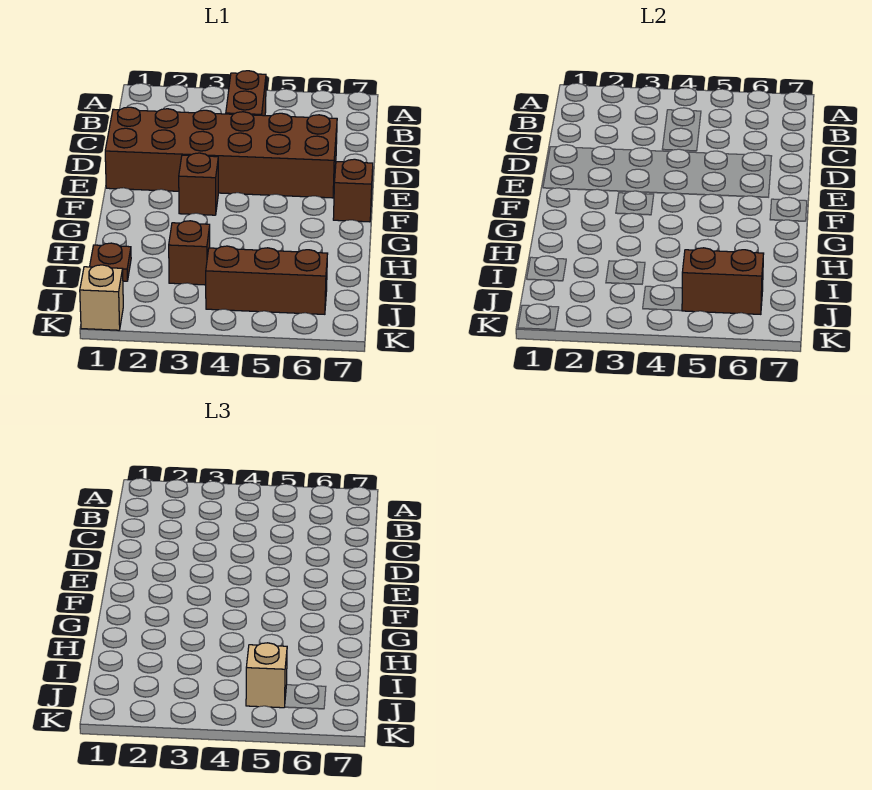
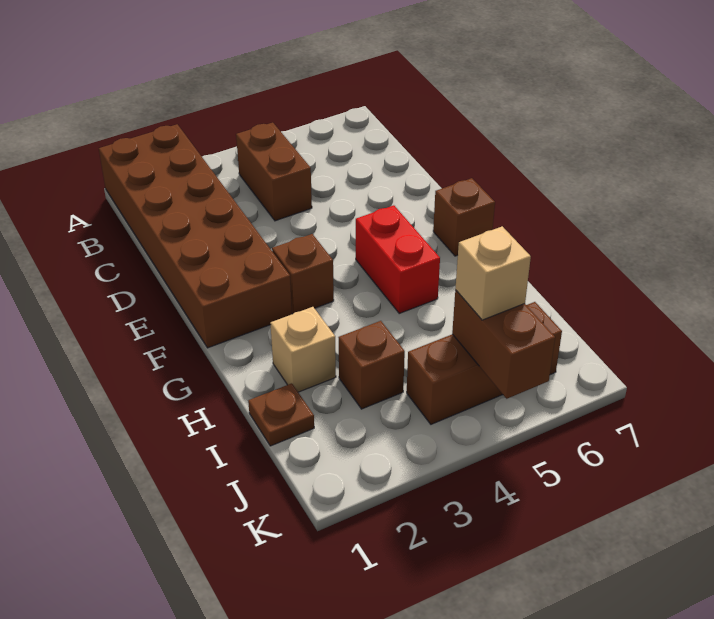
brown 2x6 brick [105,107,337,198] -> brown 2x6 brick turned to [99,124,292,348]
none -> red 1x2 brick [356,205,440,313]
brown 1x2 brick [682,248,764,314] -> brown 1x2 brick turned to [452,290,555,399]
tan 1x1 brick [80,265,123,330] -> tan 1x1 brick moved to [270,307,336,392]

